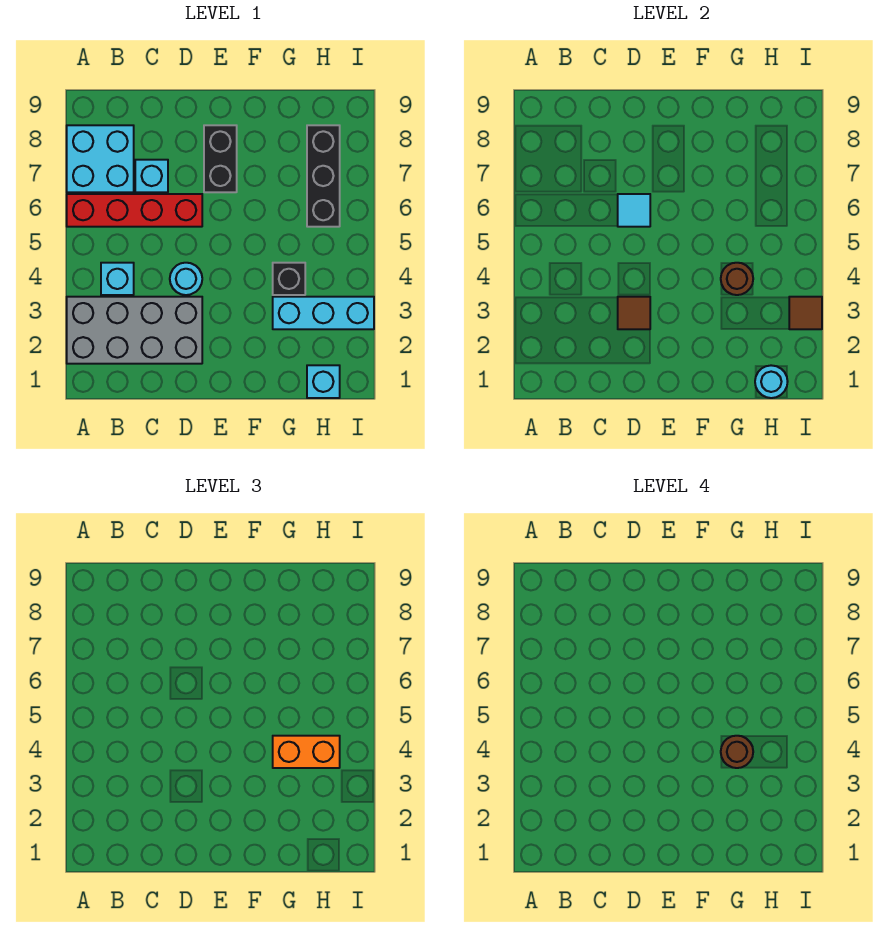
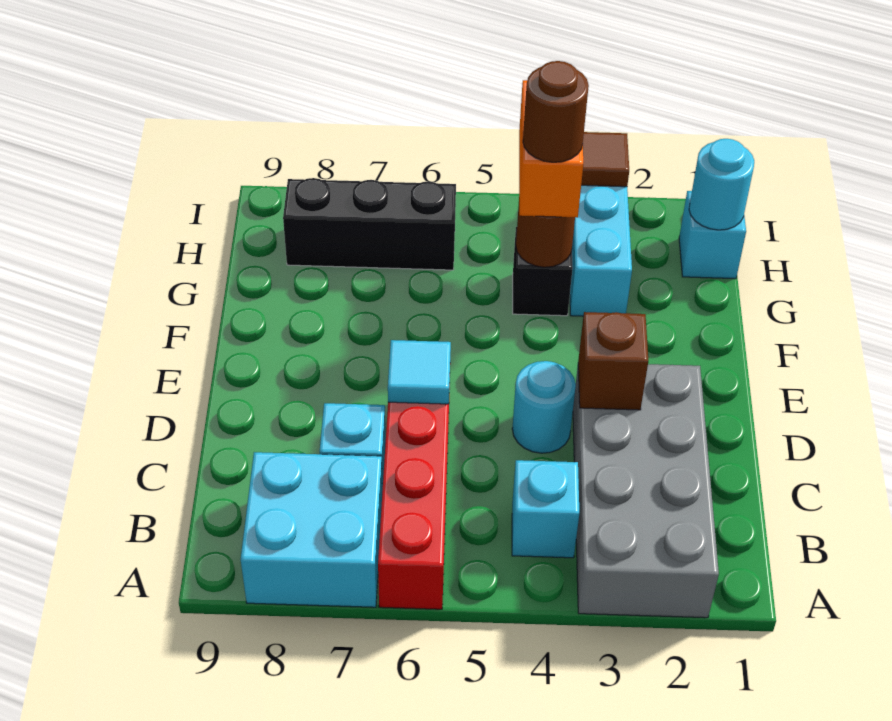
brown 1x1 tile [618,297,650,329] -> brown 1x1 brick [578,312,648,410]
black 1x2 brick [204,125,237,192] -> none

